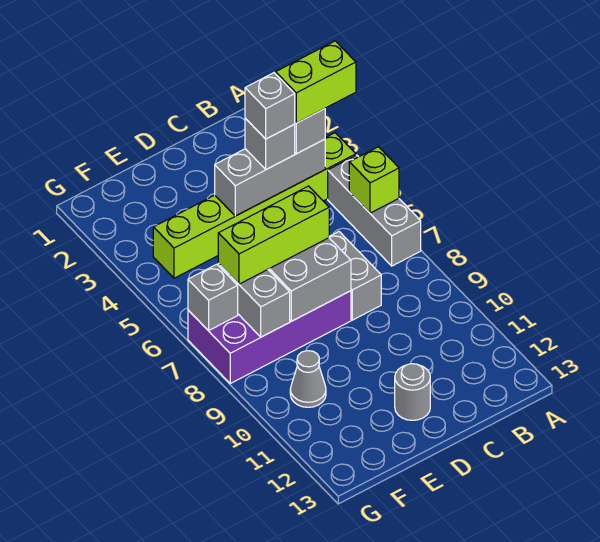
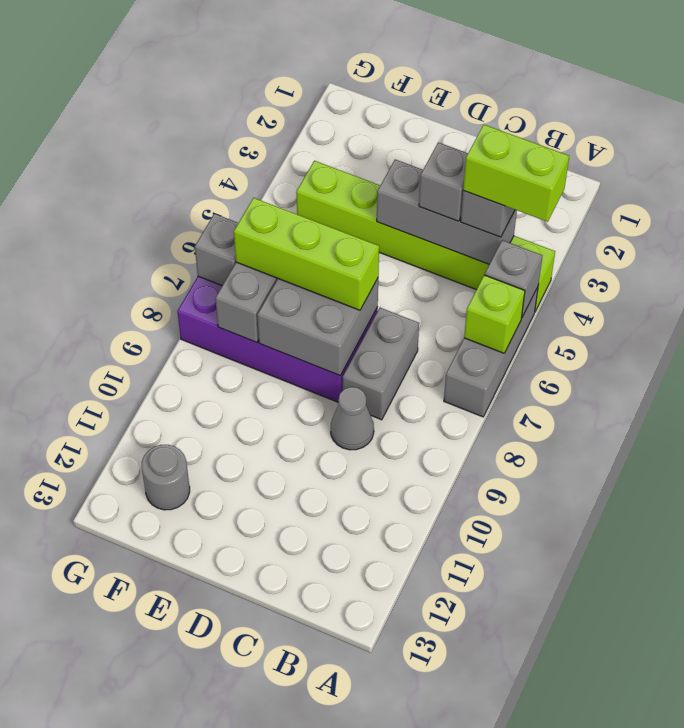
grey 1x1 brick [245,73,295,139] -> grey 1x1 brick moved to [485,240,542,318]
grey 1x1 round brick [395,364,430,420] -> grey 1x1 round brick moved to [142,445,190,510]
grey 1x1 cone [290,351,326,407] -> grey 1x1 cone moved to [331,387,374,450]

